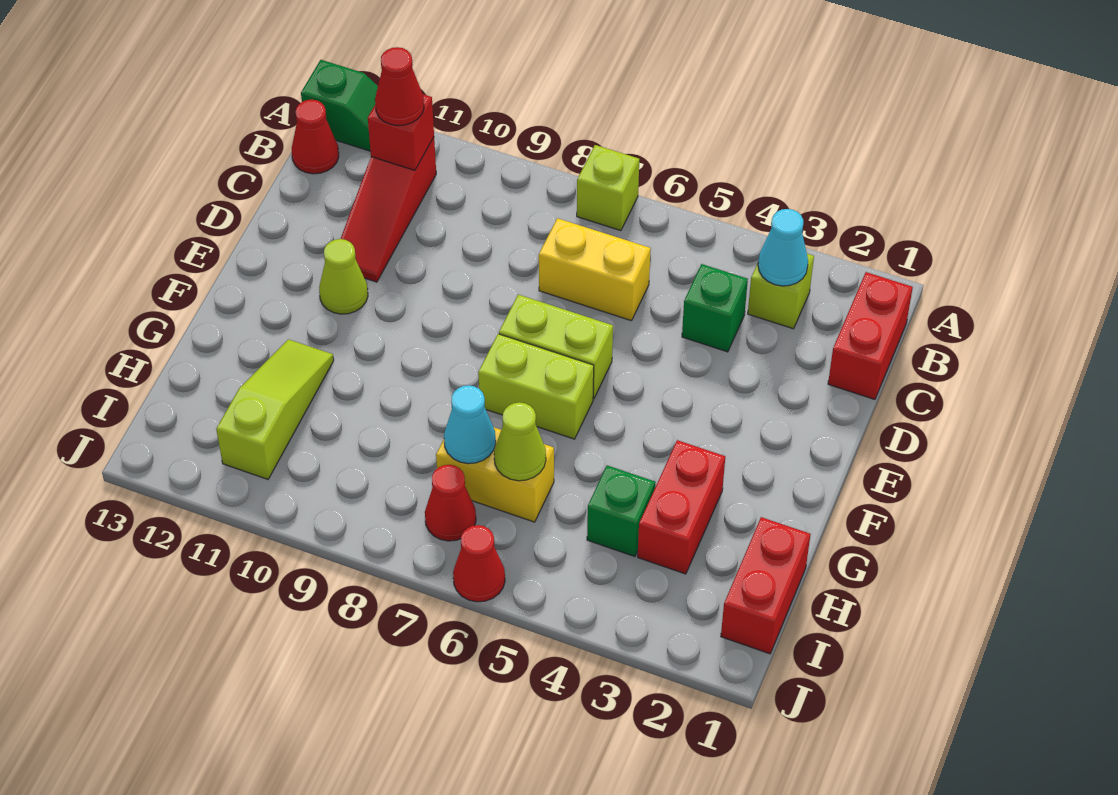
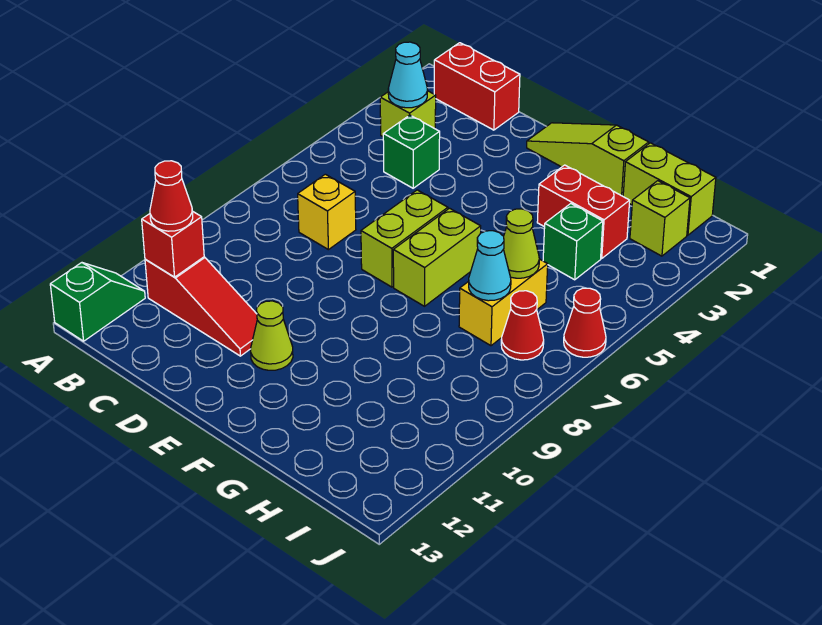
lime 1x1 brick [577,145,639,231] -> lime 1x1 brick moved to [630,181,690,256]
red 1x1 cone [292,100,339,174] -> none
yellow 1x2 brick [539,218,651,321] -> yellow 1x1 brick [298,174,356,250]
lime 1x3 slope [216,339,334,479] -> lime 1x3 slope moved to [527,123,649,196]
red 1x2 brick [721,517,811,654] -> lime 1x2 brick [623,143,716,235]

